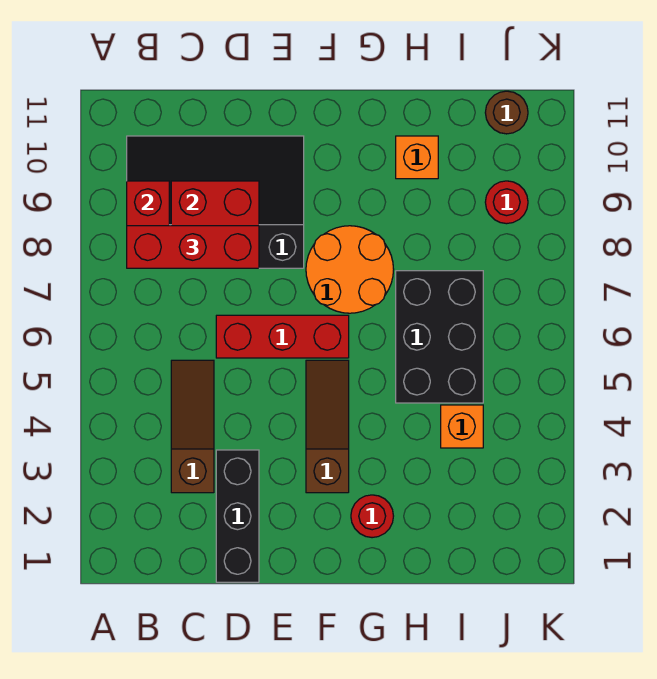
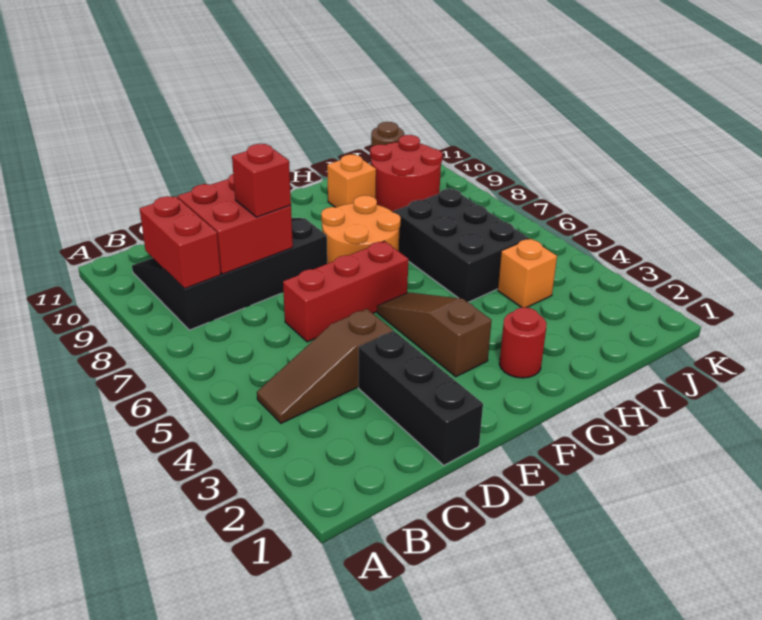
red 1x3 brick [127,226,259,268] -> red 1x1 brick [232,144,291,217]
brown 1x3 slope [171,360,214,493] -> brown 1x3 slope turned to [257,309,393,423]
red 1x1 round brick [485,181,528,224] -> red 2x2 round brick [370,135,442,212]

